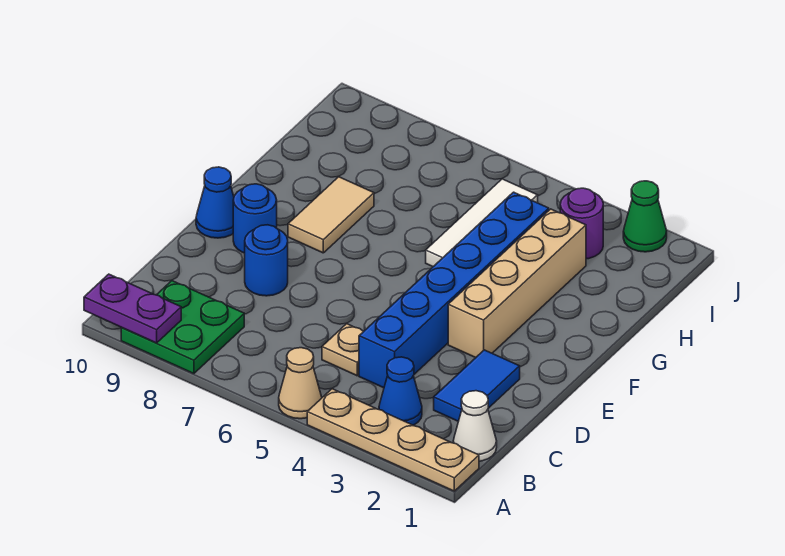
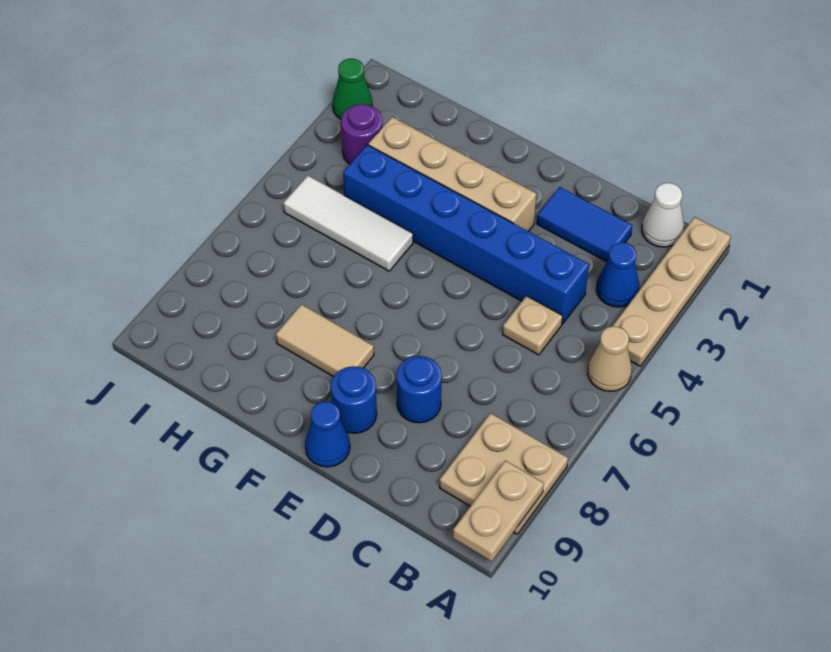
green 2x2 plate [121,281,244,374] -> tan 2x2 plate [439,413,568,534]
purple 1x2 plate [84,274,181,343] -> tan 1x2 plate [453,461,544,561]

